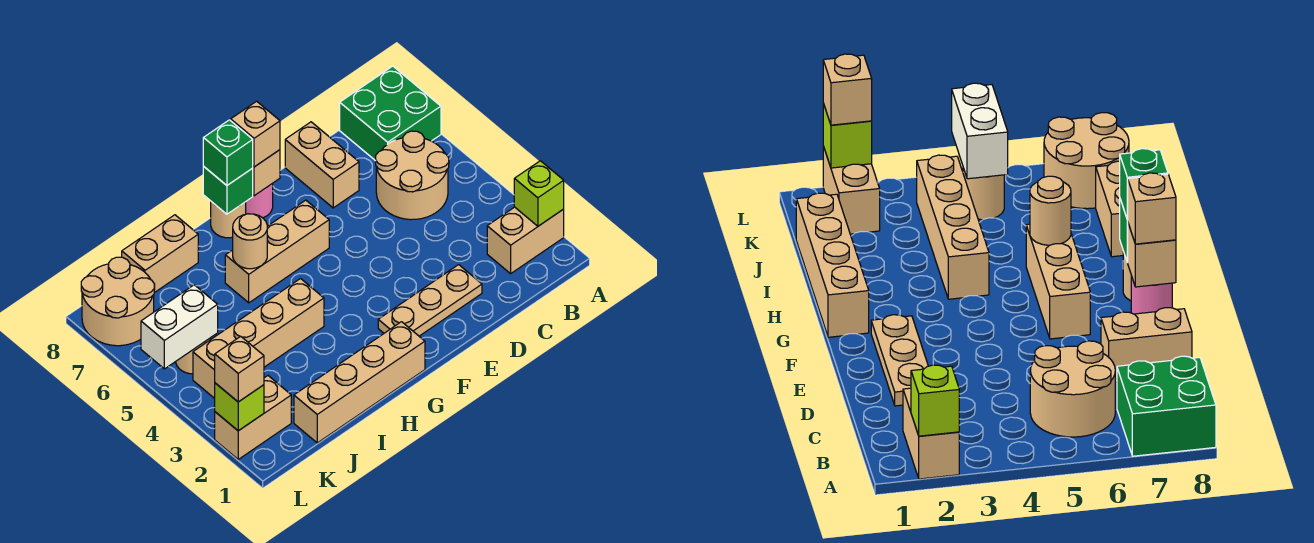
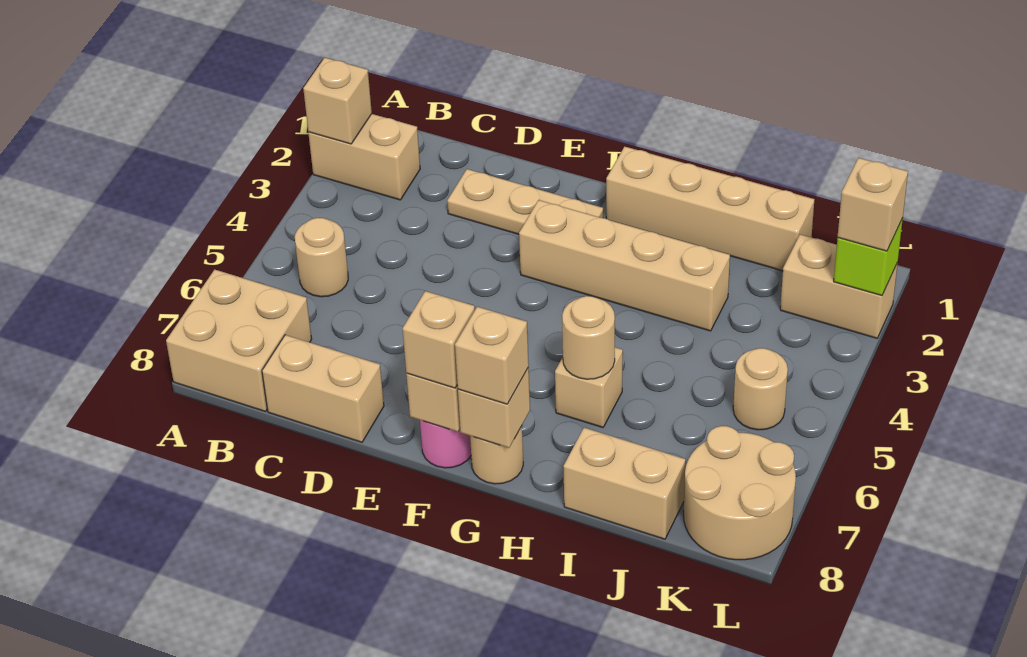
lime 1x1 brick [514,161,564,226] -> tan 1x1 brick [303,58,372,144]
green 2x2 brick [340,66,441,161] -> tan 2x2 brick [166,269,312,411]
tan 2x2 round brick [376,131,449,220] -> tan 1x1 round brick [295,218,348,297]
tan 1x2 brick [285,122,359,208] -> tan 1x2 brick turned to [262,335,384,442]
tan 1x3 brick [225,200,329,303] -> tan 1x1 brick [555,347,623,427]
green 1x1 brick [203,167,253,214] -> tan 1x1 brick [458,367,530,448]
green 1x1 brick [203,120,253,185] -> tan 1x1 brick [455,307,529,404]
tan 1x4 brick [193,279,324,398] -> tan 1x4 brick moved to [519,200,730,331]
white 1x2 brick [141,285,218,369] -> none

